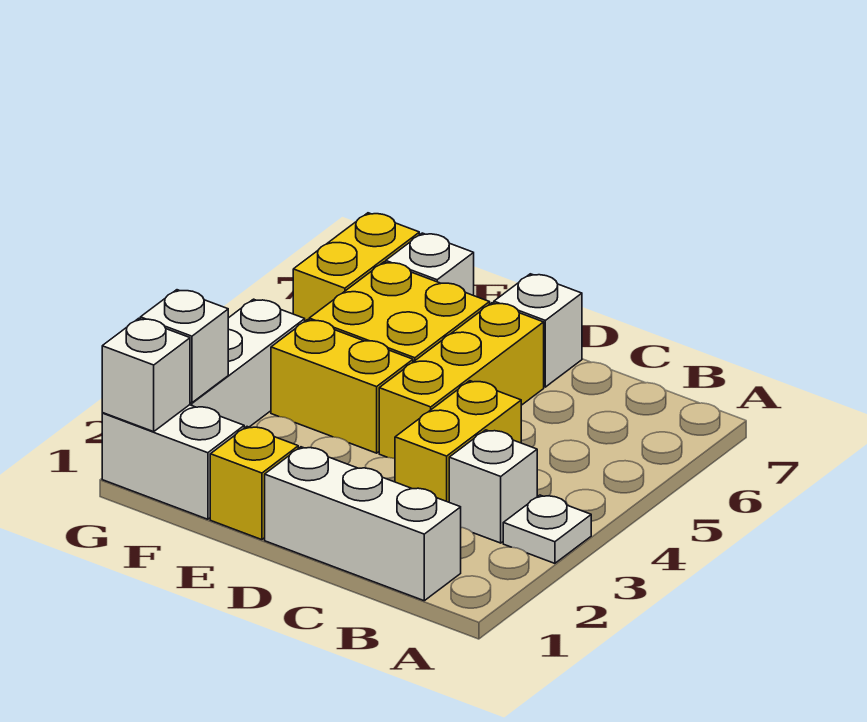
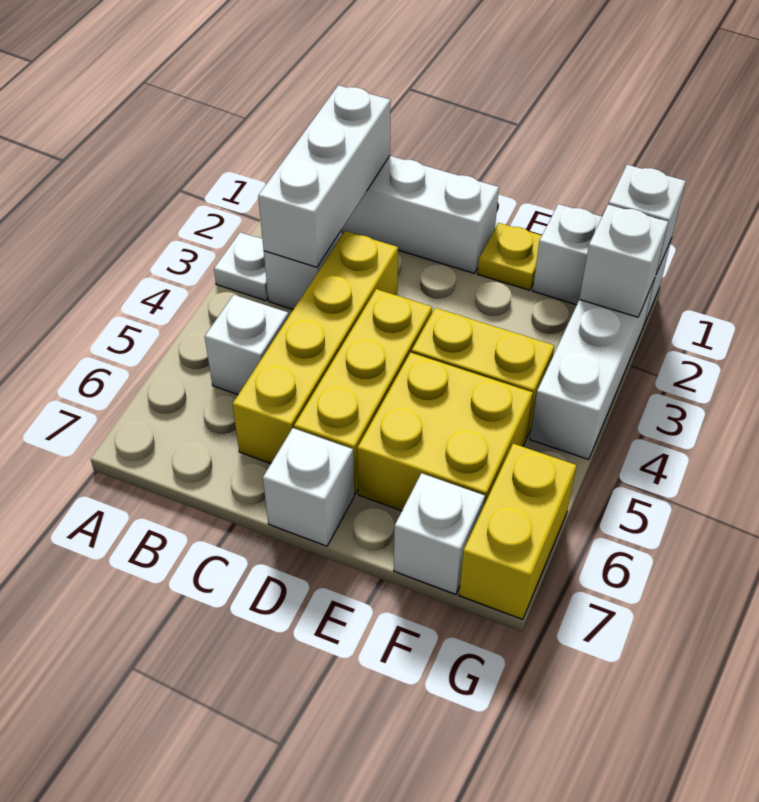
none -> white 1x3 brick [258,85,391,267]
none -> white 1x1 brick [205,295,289,395]
yellow 1x2 brick [395,381,521,502] -> yellow 1x4 brick [232,231,398,463]
yellow 1x1 brick [210,427,298,540] -> yellow 1x1 plate [478,223,542,290]

